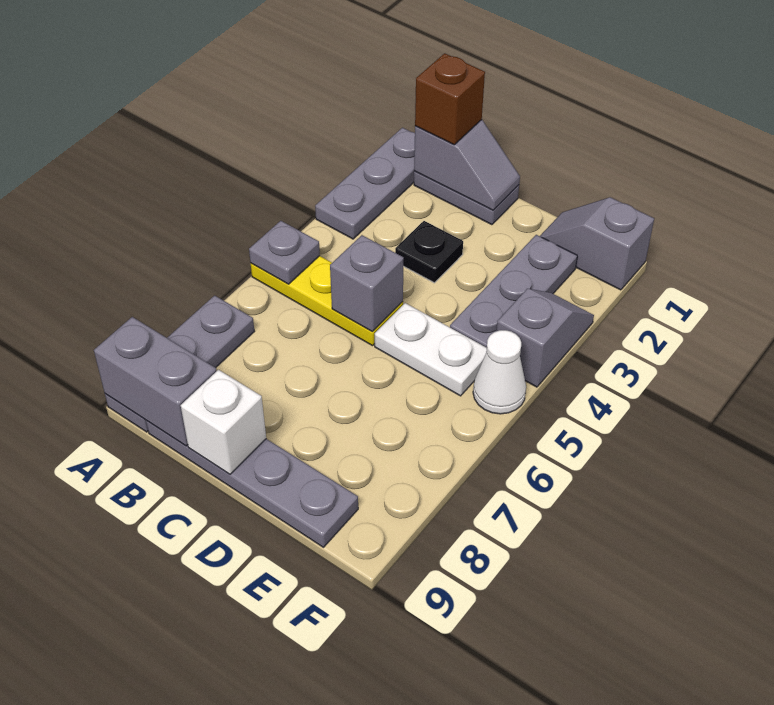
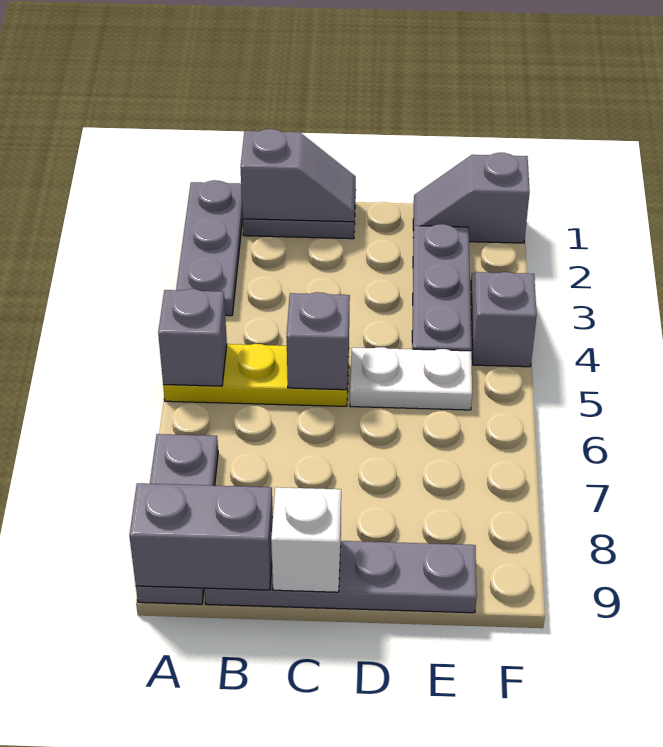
grey 1x1 plate [249,221,320,284] -> grey 1x1 brick [158,289,227,386]
brown 1x1 brick [415,53,485,145] -> none
black 1x1 plate [395,221,463,283] -> none
white 1x1 cone [473,330,526,414] -> none

